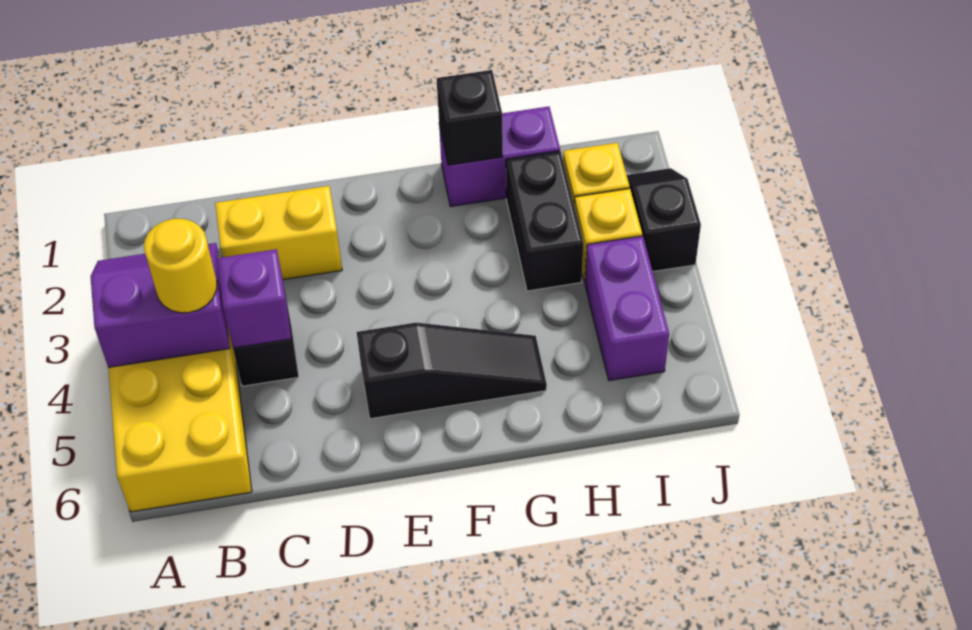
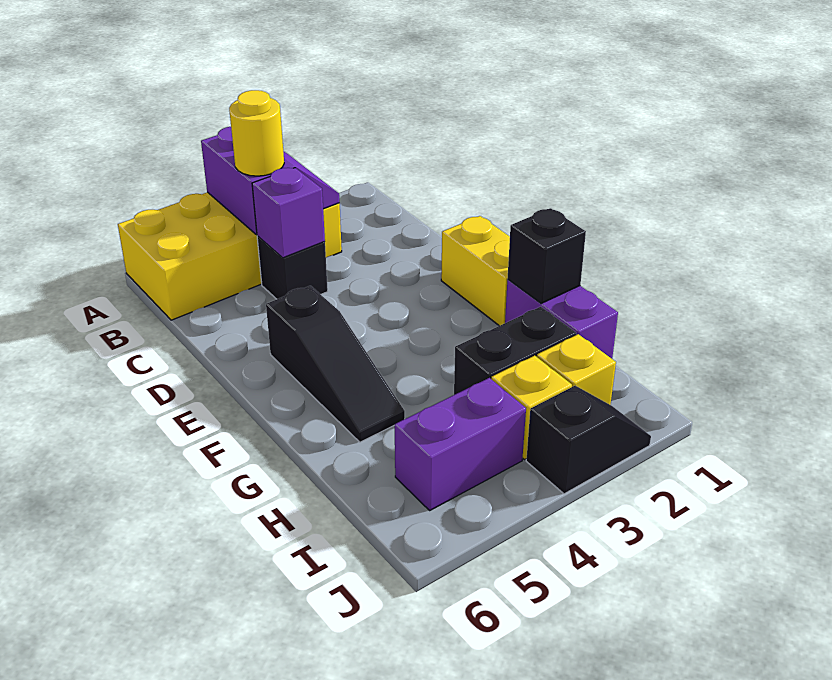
yellow 1x2 brick [215,186,342,280] -> yellow 1x2 brick moved to [441,216,510,326]

